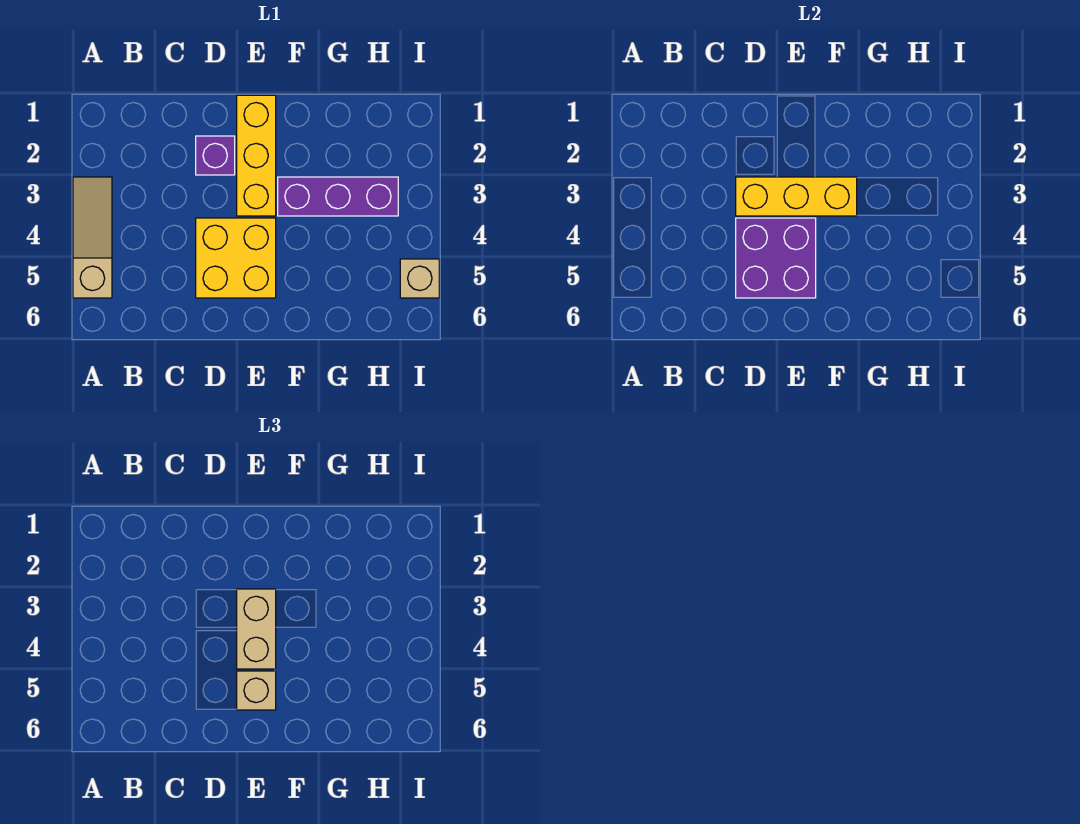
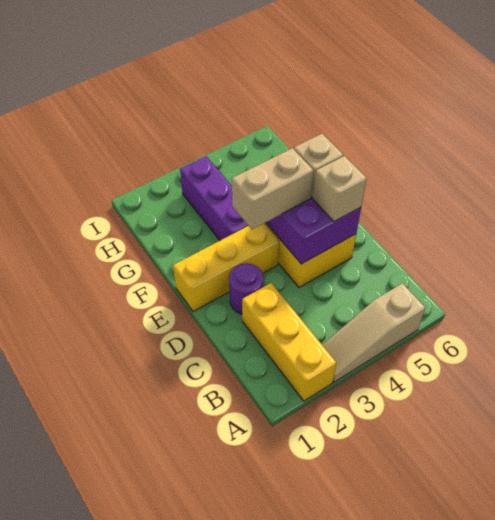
purple 1x1 brick [196,136,235,175] -> purple 1x1 round brick [229,263,264,314]
yellow 1x3 brick [736,177,857,216] -> yellow 1x3 brick moved to [242,283,336,401]
tan 1x1 brick [400,259,439,298] -> tan 1x1 brick moved to [313,156,367,222]

